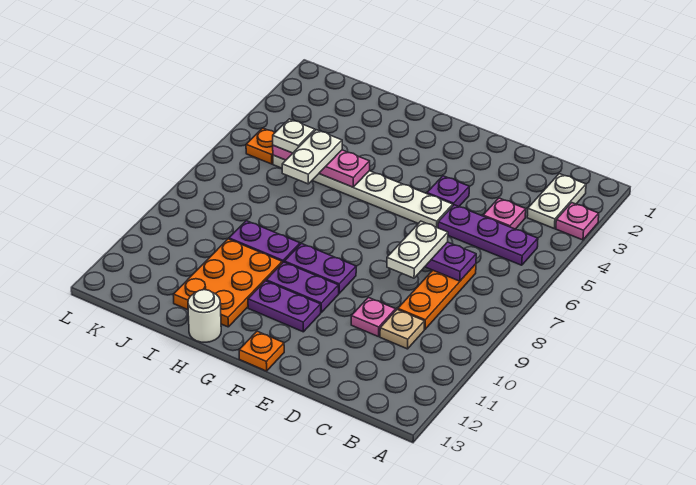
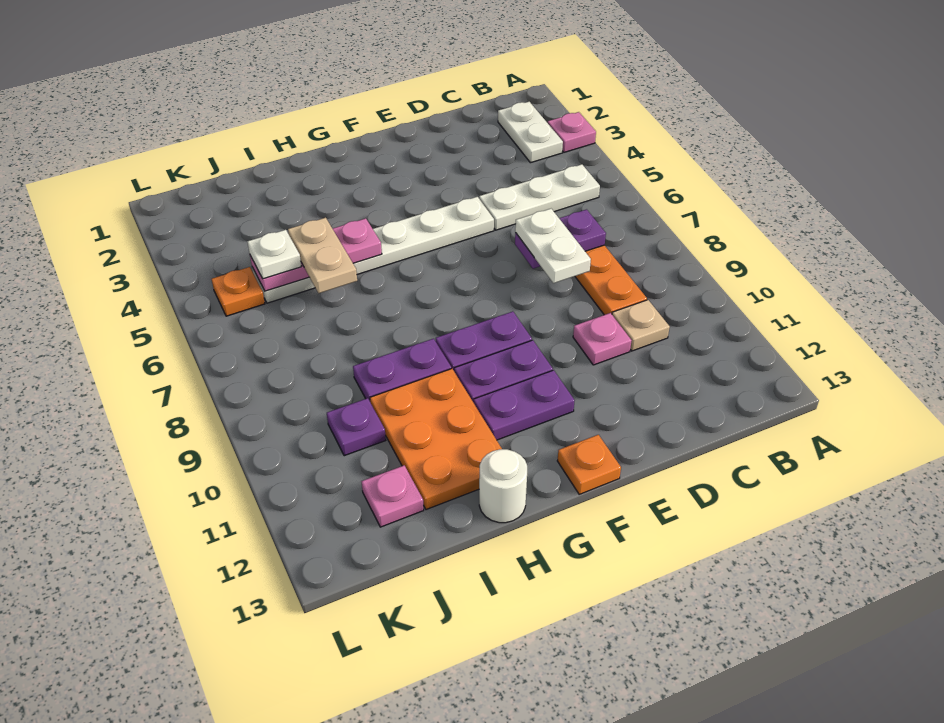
purple 1x3 plate [438,205,538,265] -> white 1x3 plate [479,164,600,230]
pink 1x1 plate [483,198,526,229] -> pink 1x1 plate moved to [361,465,424,527]
purple 1x1 plate [427,176,469,206] -> purple 1x1 plate moved to [327,398,386,456]
white 1x2 plate [282,130,342,184] -> tan 1x2 plate [288,218,357,293]

